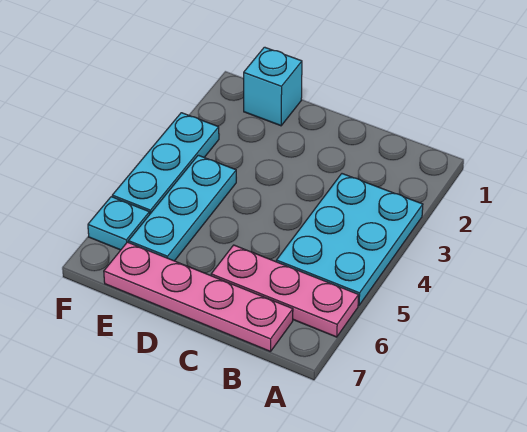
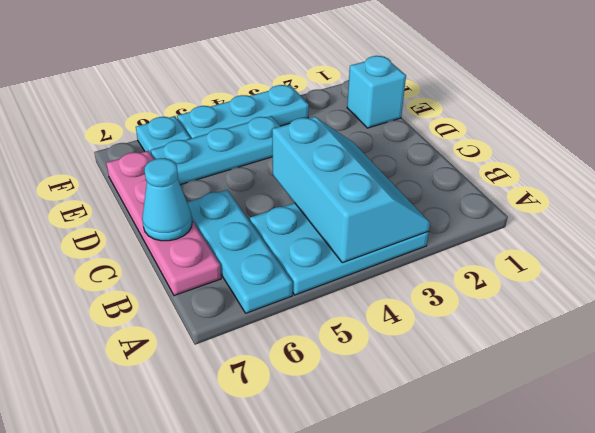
none -> cyan 2x3 slope [272,117,430,263]
pink 1x3 plate [211,245,359,337] -> cyan 1x3 plate [187,190,292,313]
none -> cyan 1x1 cone [142,158,192,241]

